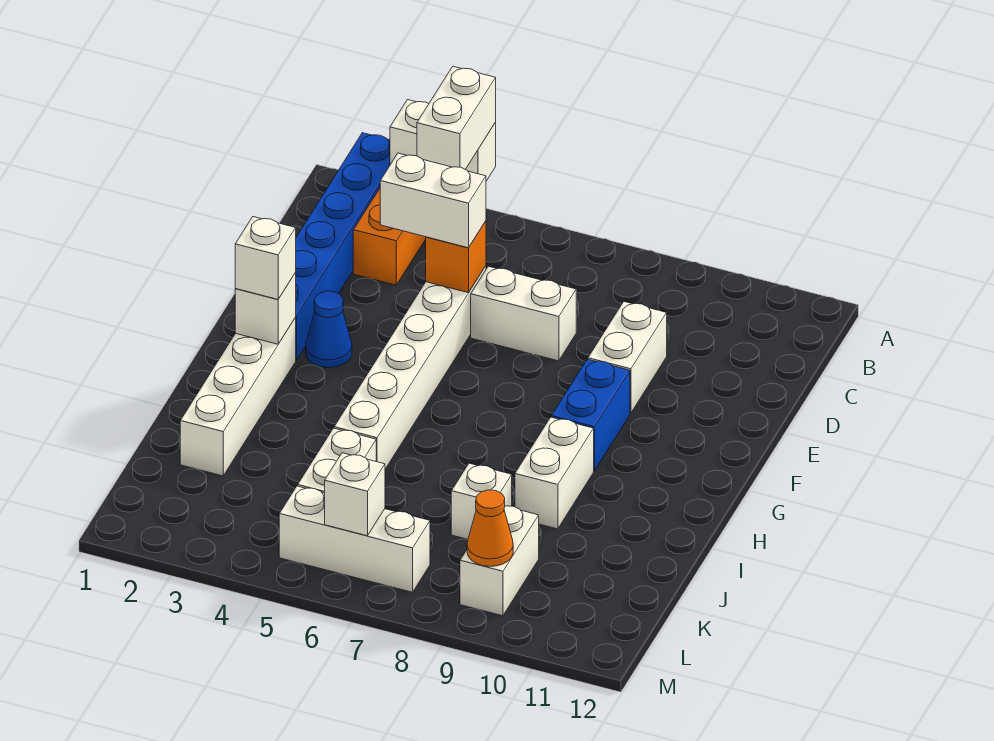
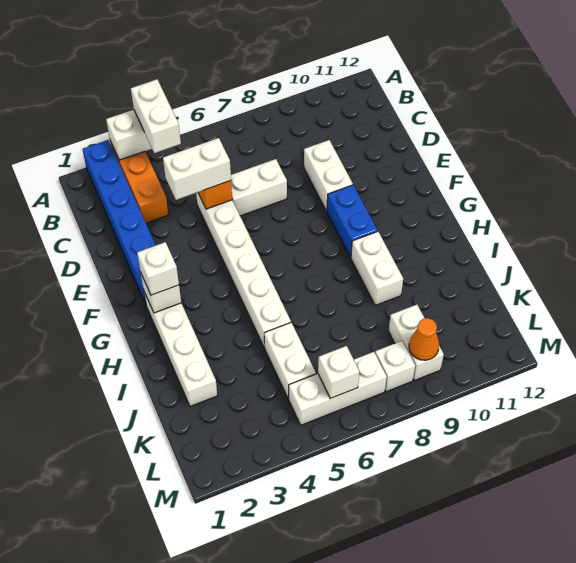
blue 1x1 cone [306,291,352,368] -> none
white 1x1 brick [451,463,512,539] -> white 1x1 brick moved to [375,341,415,392]

